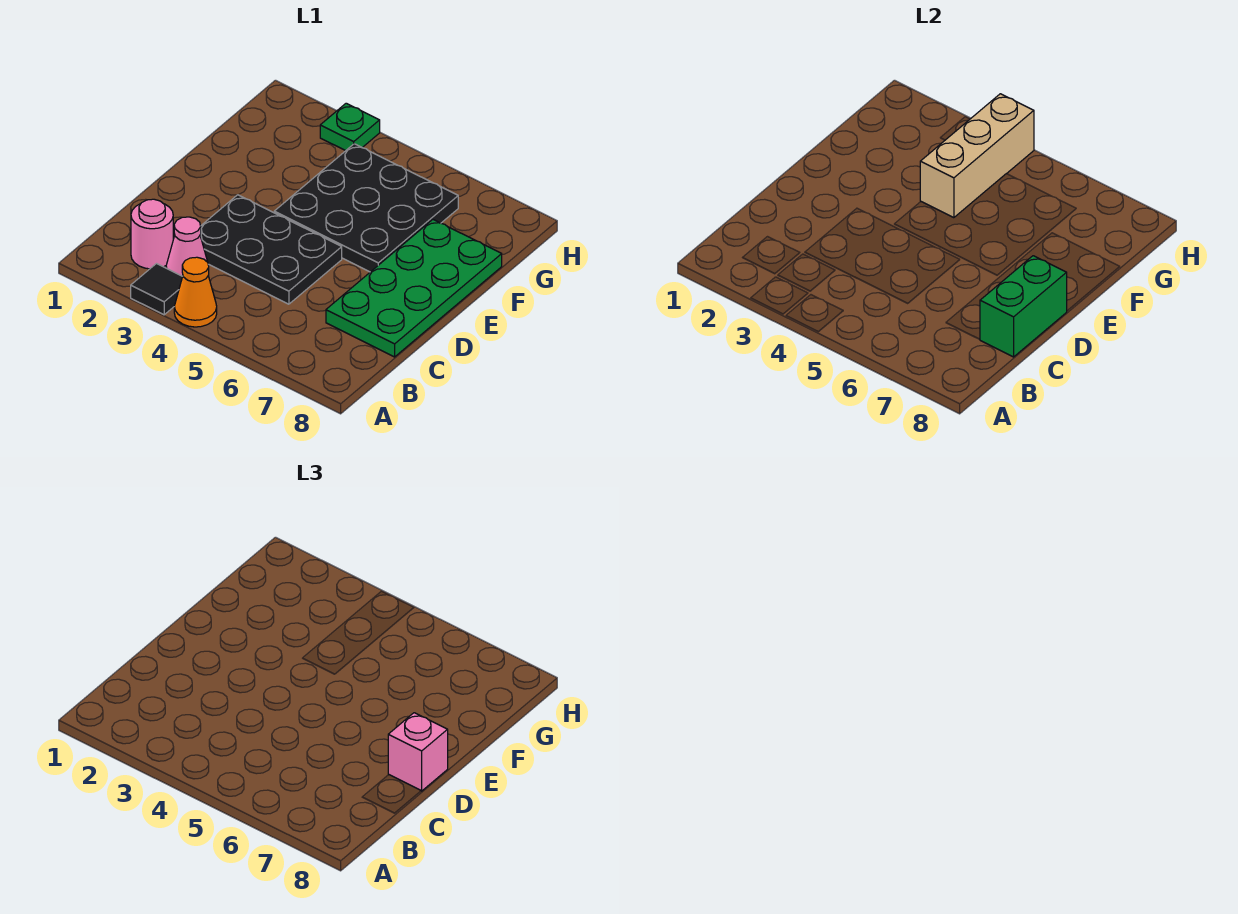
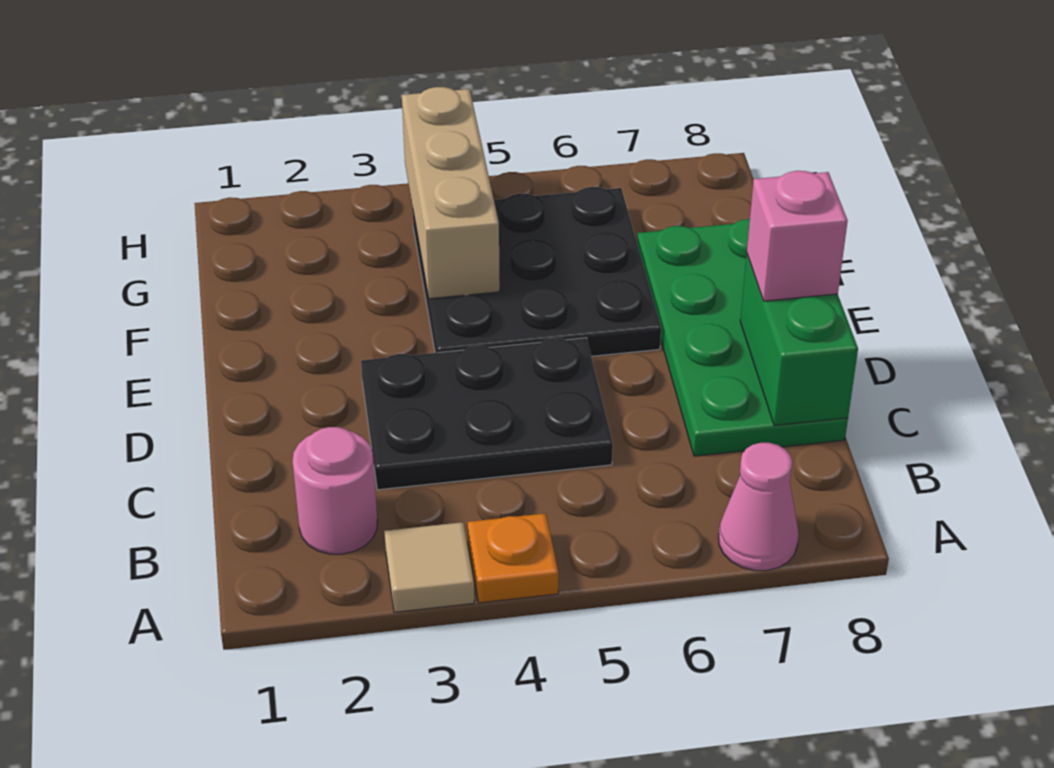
black 1x1 tile [131,264,183,315] -> tan 1x1 tile [384,522,474,612]
orange 1x1 cone [174,257,217,327] -> orange 1x1 plate [468,513,559,603]
pink 1x1 cone [166,217,208,276] -> pink 1x1 cone moved to [719,443,798,571]
green 1x1 plate [320,103,380,151] -> none

